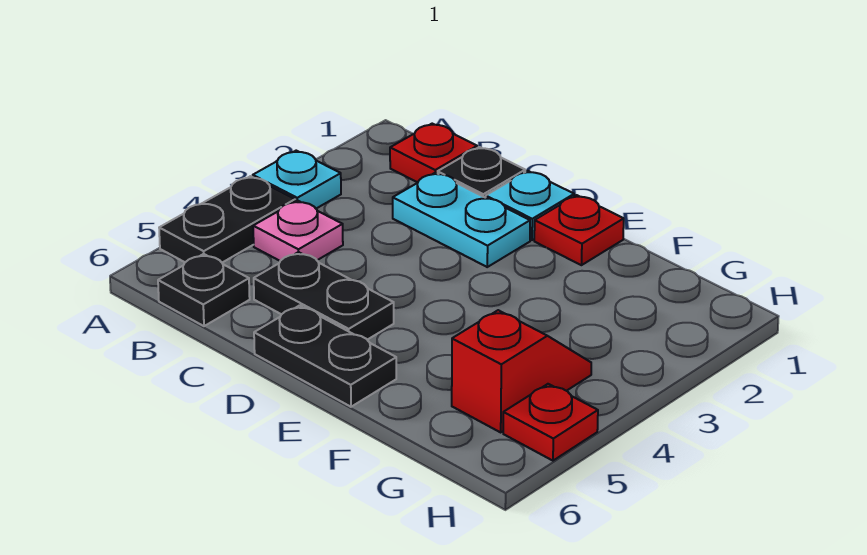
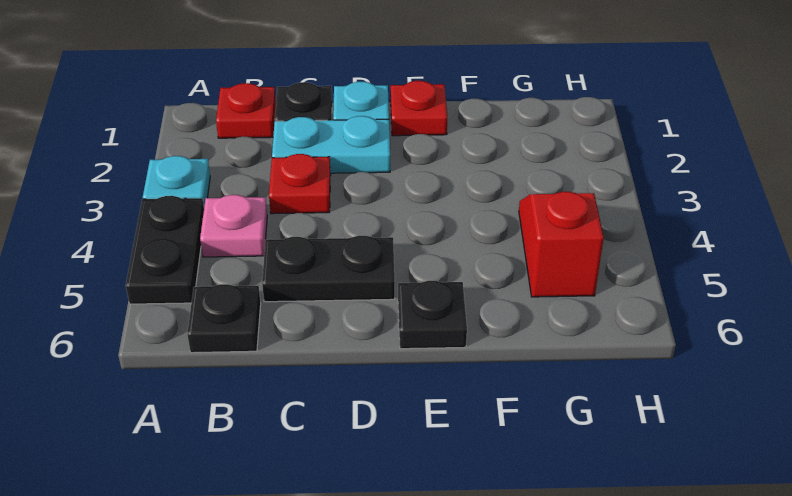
black 1x2 plate [254,305,396,407] -> black 1x1 plate [398,281,467,349]
red 1x1 plate [503,384,598,461] -> red 1x1 plate moved to [269,154,331,214]

